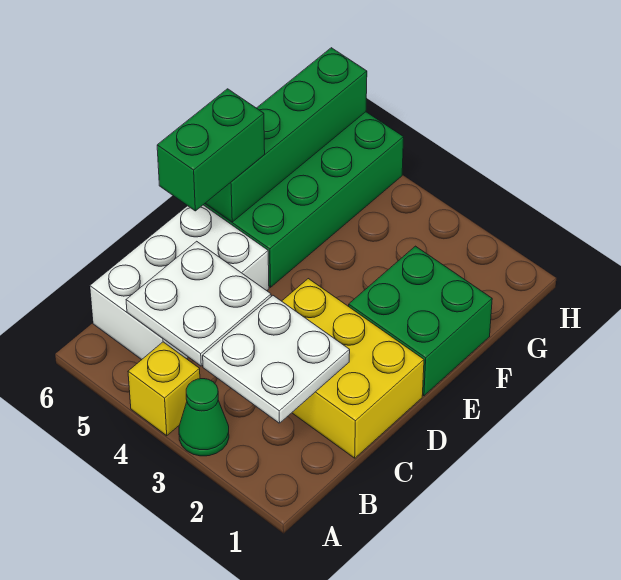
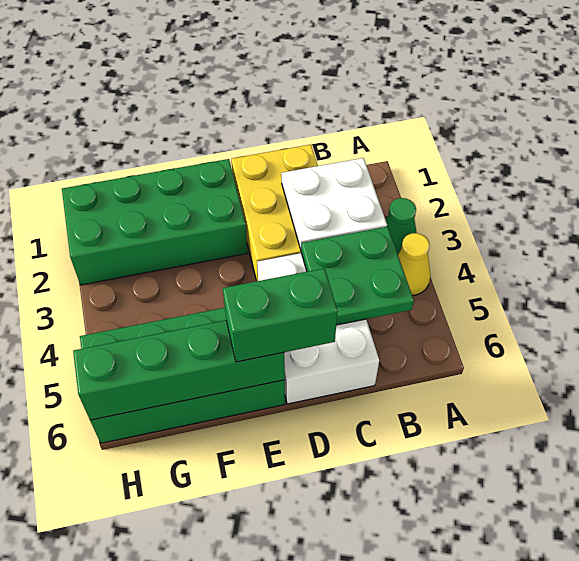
yellow 1x1 brick [128,342,200,436] -> yellow 1x1 cone [398,233,431,296]
white 2x2 plate [126,241,271,366] -> green 2x2 plate [301,226,414,325]
white 2x3 brick [90,205,269,360] -> white 2x3 brick turned to [257,253,379,404]
green 2x2 brick [349,246,492,396] -> green 2x4 brick [62,159,248,285]

